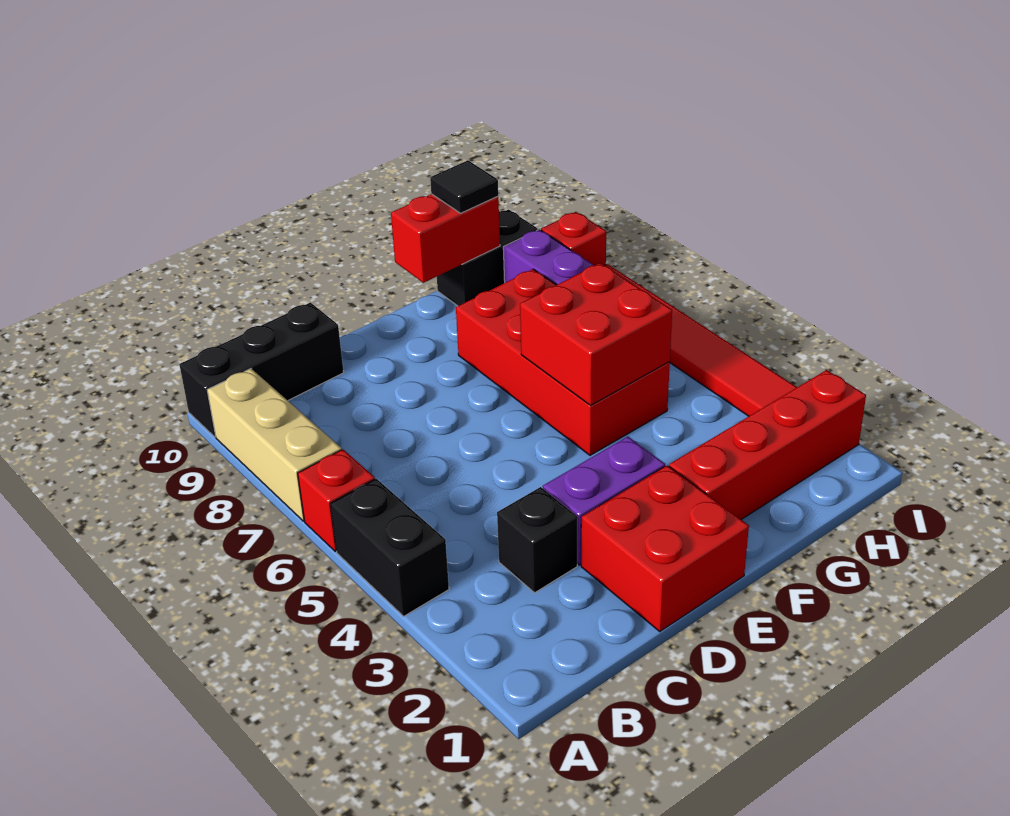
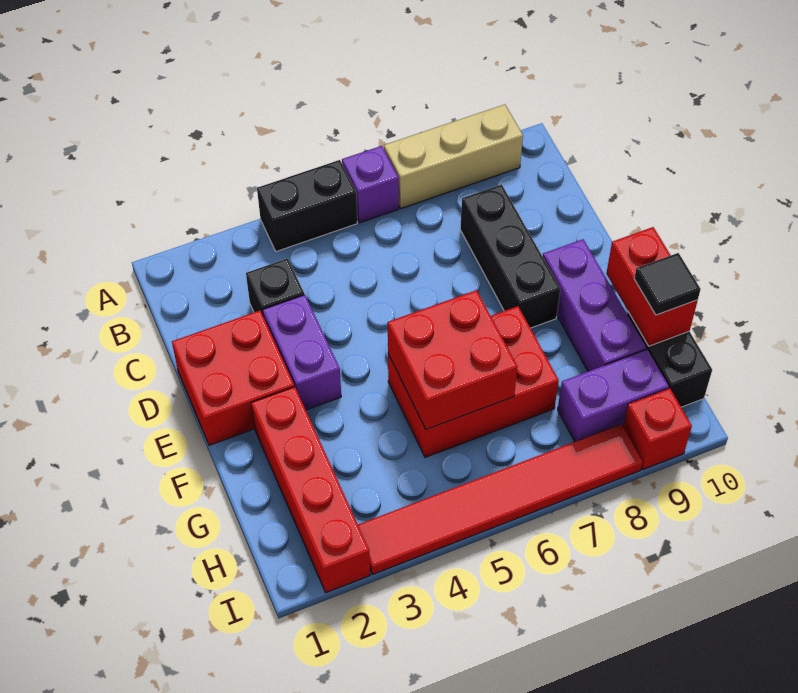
red 1x1 brick [298,449,375,551] -> purple 1x1 brick [342,146,399,223]
black 1x3 brick [179,303,344,437] -> black 1x3 brick moved to [460,184,560,328]
none -> purple 1x3 brick [543,239,646,371]
red 2x4 brick [456,269,670,455] -> red 2x3 brick [388,306,559,457]

